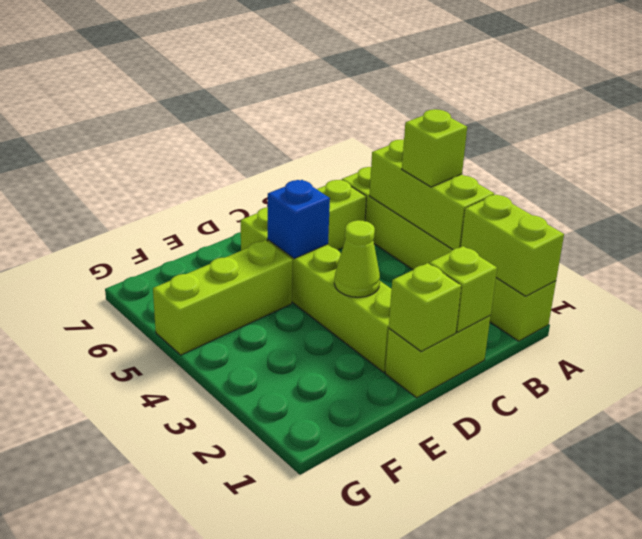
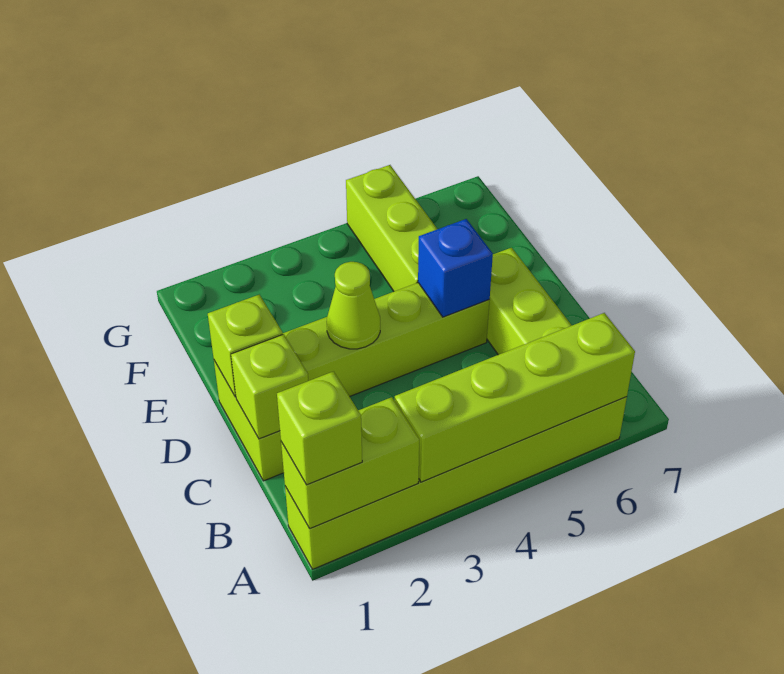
lime 1x3 brick [369,140,494,250] -> lime 1x4 brick [395,313,635,482]
lime 1x1 brick [402,109,467,187] -> lime 1x1 brick moved to [277,371,362,485]

